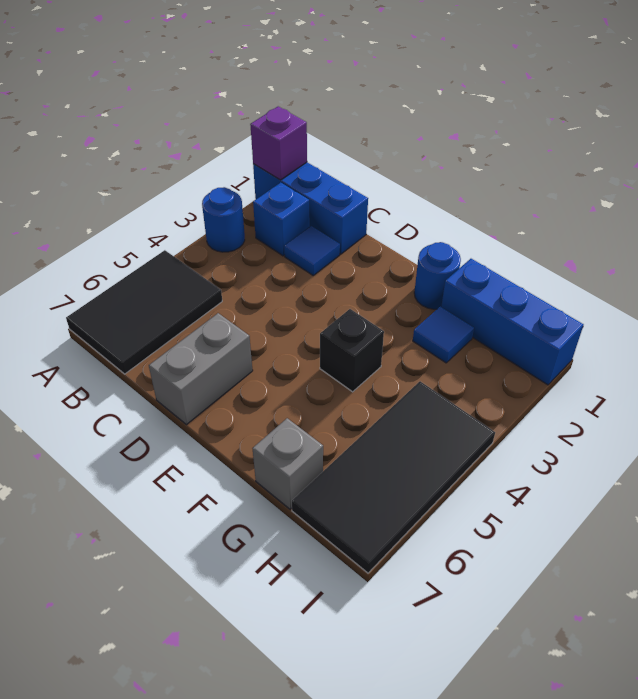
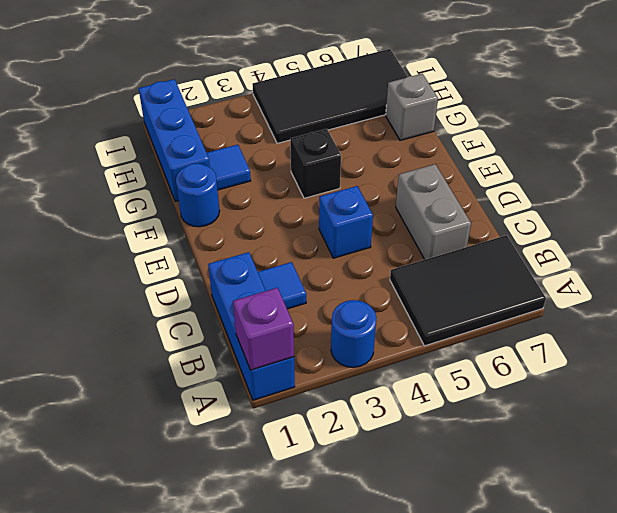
blue 1x1 brick [253,183,310,256] -> blue 1x1 brick moved to [319,186,373,258]
grey 1x2 brick [149,313,253,425] -> grey 1x2 brick turned to [396,164,471,259]

